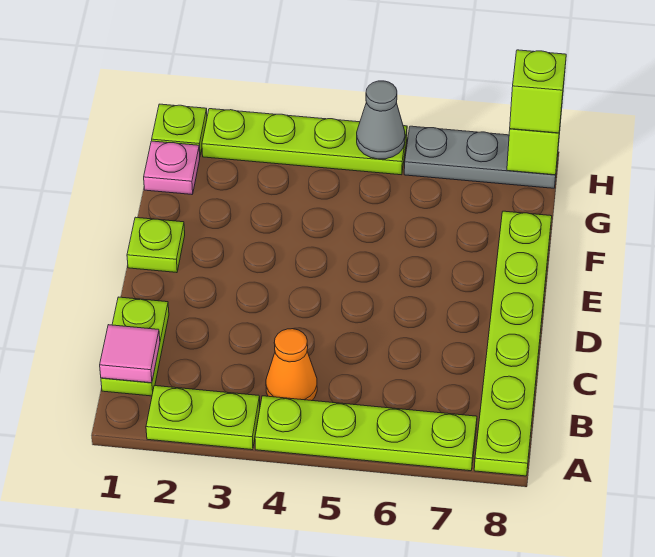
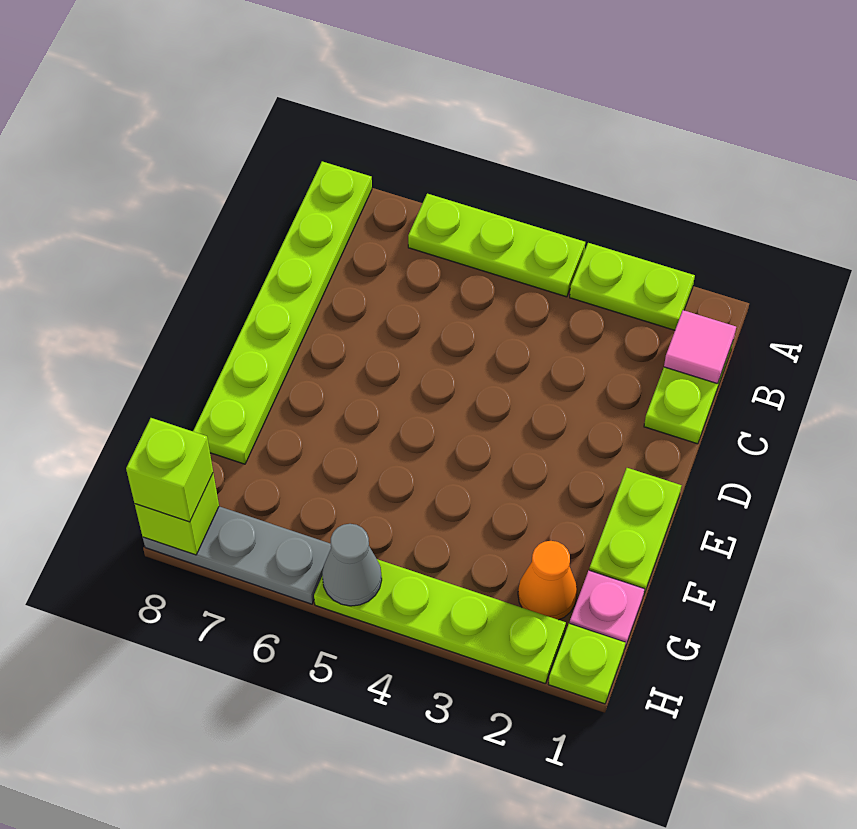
lime 1x4 plate [255,396,477,471] -> lime 1x3 plate [408,194,585,297]
orange 1x1 cone [266,329,317,401] -> orange 1x1 cone moved to [518,541,577,620]
lime 1x1 plate [127,217,185,273] -> lime 1x2 plate [589,468,682,596]

